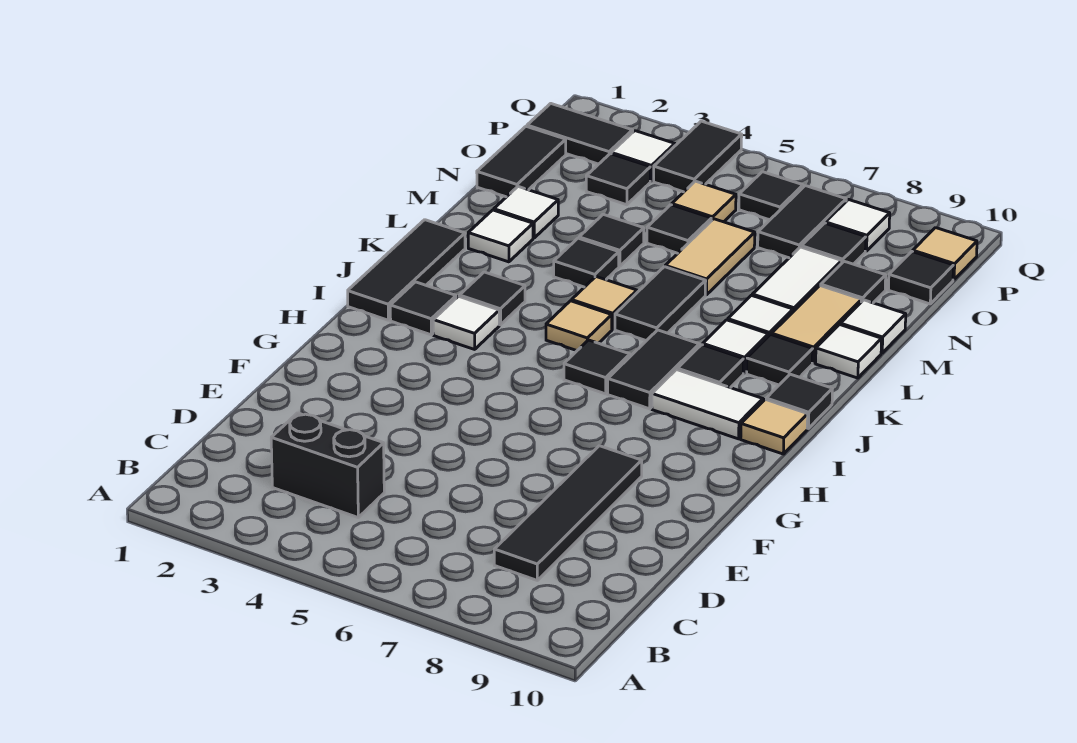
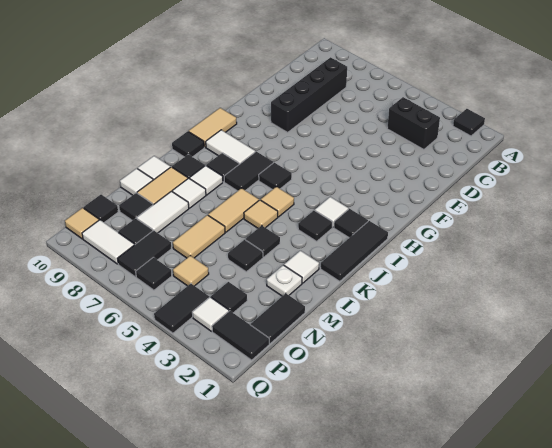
black 1x4 tile [494,446,642,580] -> black 1x4 brick [271,57,347,132]
tan 1x1 tile [741,399,808,454] -> tan 1x2 tile [189,108,237,147]
black 1x2 tile [615,267,706,341] -> tan 1x2 tile [208,188,259,232]
white 1x1 tile [494,187,558,238] -> white 1x1 plate [267,265,302,296]
black 1x1 tile [647,205,712,253] -> black 1x1 tile moved to [453,109,485,136]
white 1x1 tile [826,200,890,251] -> white 1x2 tile [82,220,134,264]

